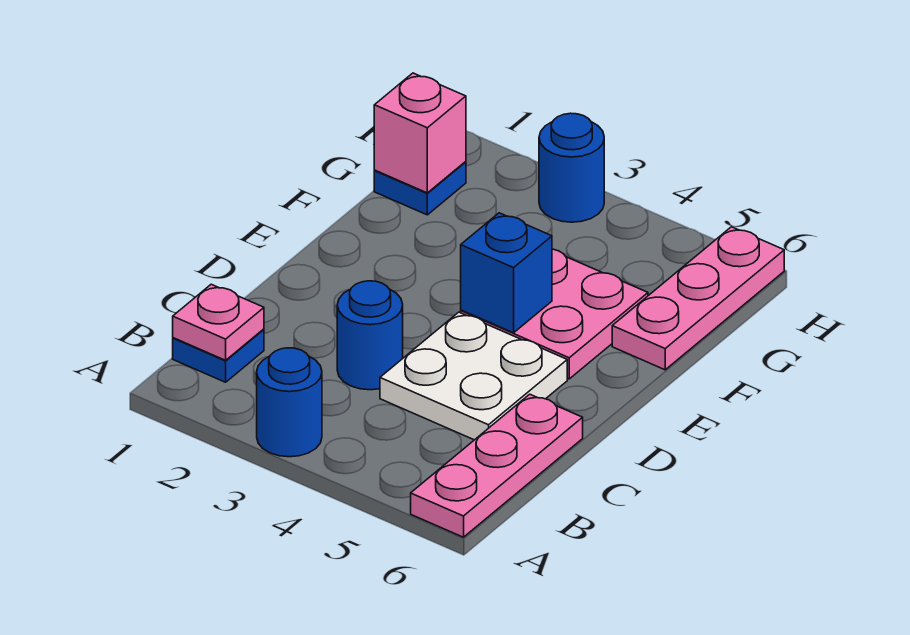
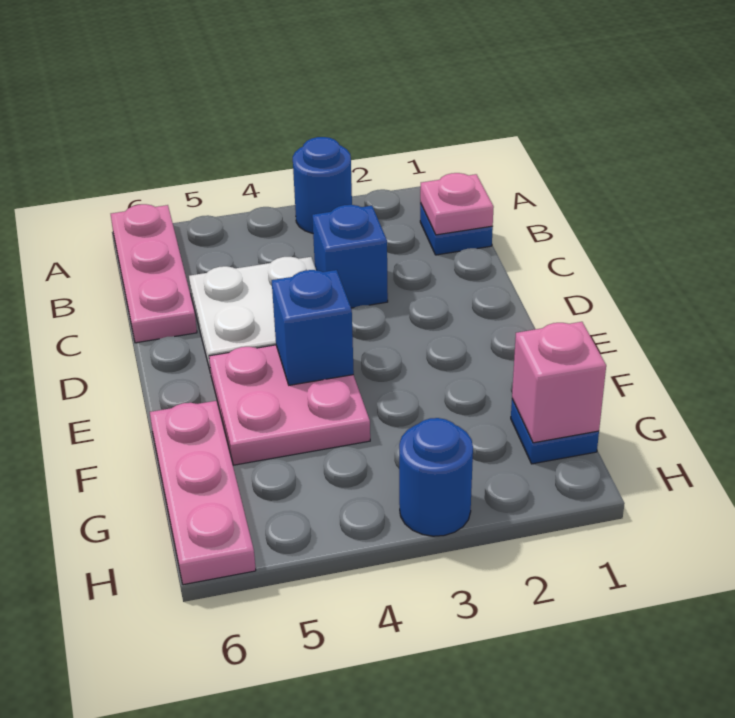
blue 1x1 round brick [337,281,403,390] -> blue 1x1 brick [312,205,388,308]

